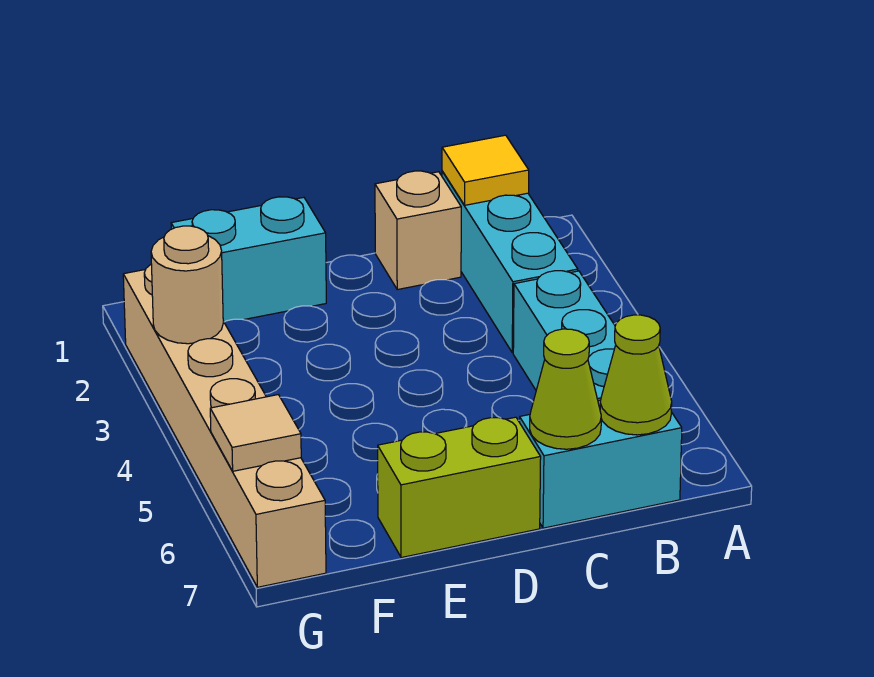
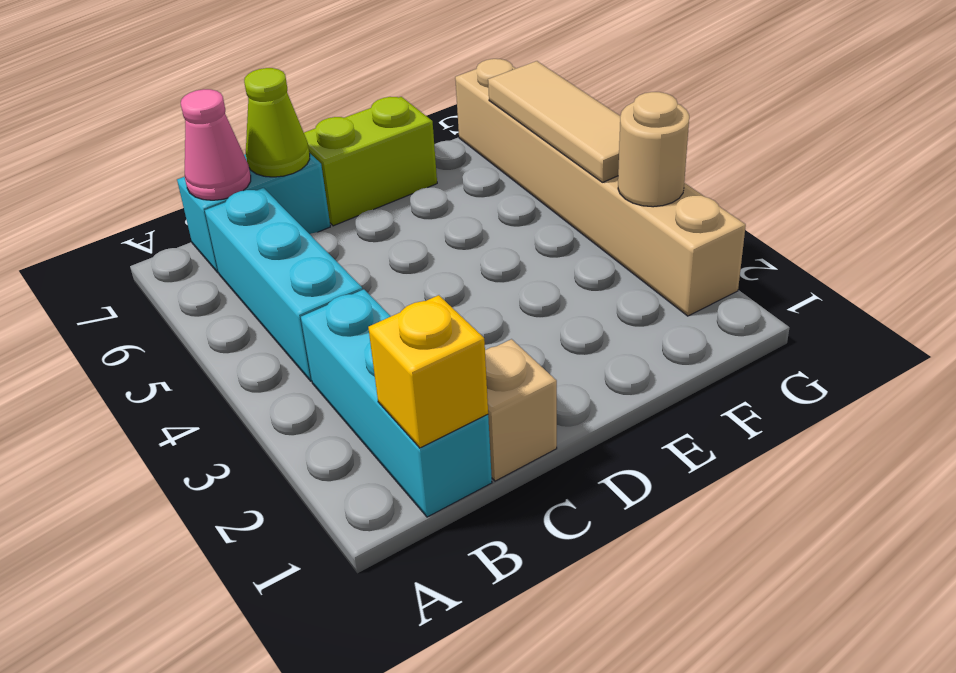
yellow 1x1 tile [442,135,529,205] -> yellow 1x1 brick [368,295,488,448]
lime 1x1 cone [600,315,672,435] -> pink 1x1 cone [181,89,251,200]
cyan 1x2 brick [171,197,326,322] -> none
tan 1x1 tile [210,395,301,471] -> tan 1x3 tile [488,61,620,182]

